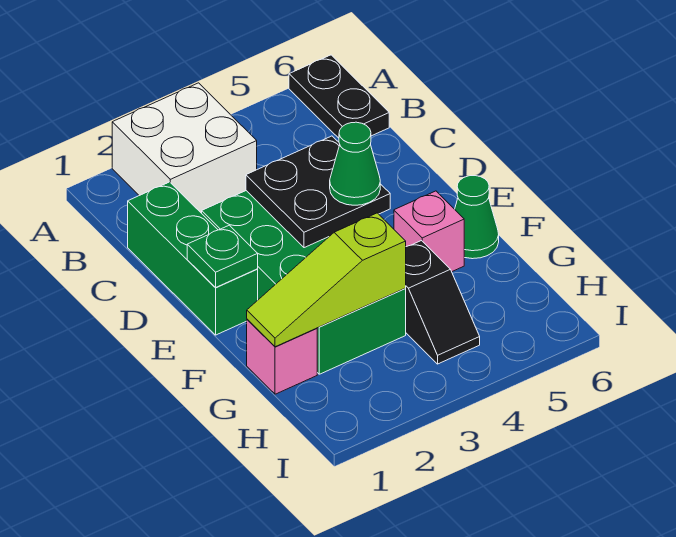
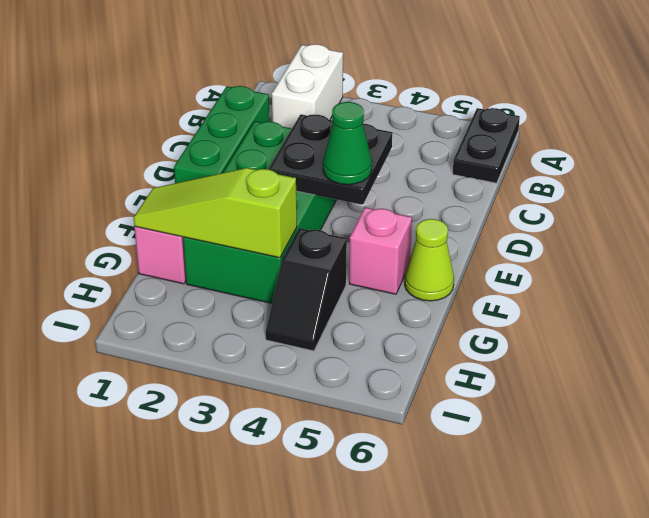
white 2x2 brick [112,83,257,213] -> white 1x2 brick [272,44,343,128]
green 1x1 plate [187,225,258,288] -> none
green 1x1 cone [455,176,499,259] -> lime 1x1 cone [405,219,454,301]

